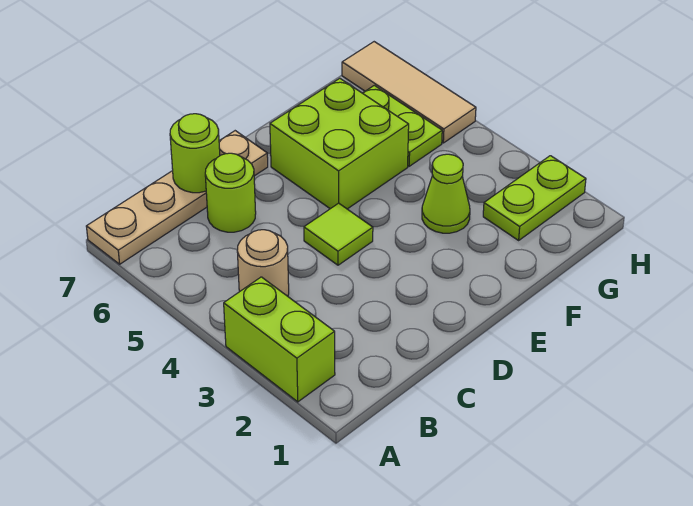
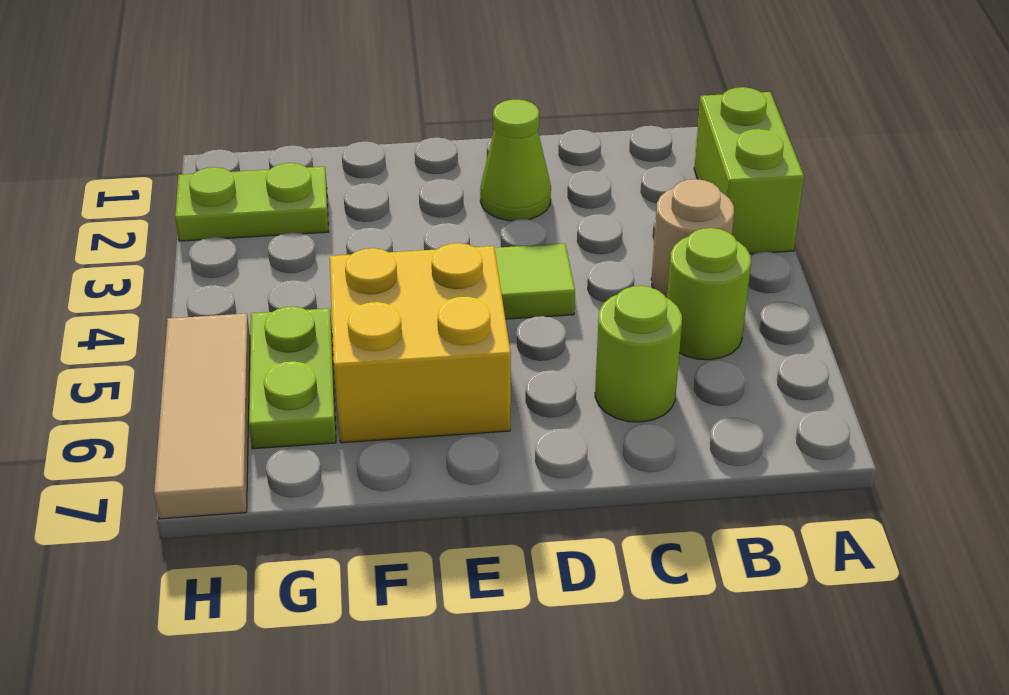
tan 1x4 plate [86,131,268,264] -> none
lime 1x1 round brick [170,114,220,193] -> lime 1x1 round brick moved to [667,228,751,360]
lime 2x2 brick [270,78,409,209] -> yellow 2x2 brick [330,243,511,443]
lime 1x1 cone [422,154,470,233] -> lime 1x1 cone moved to [480,100,551,221]

